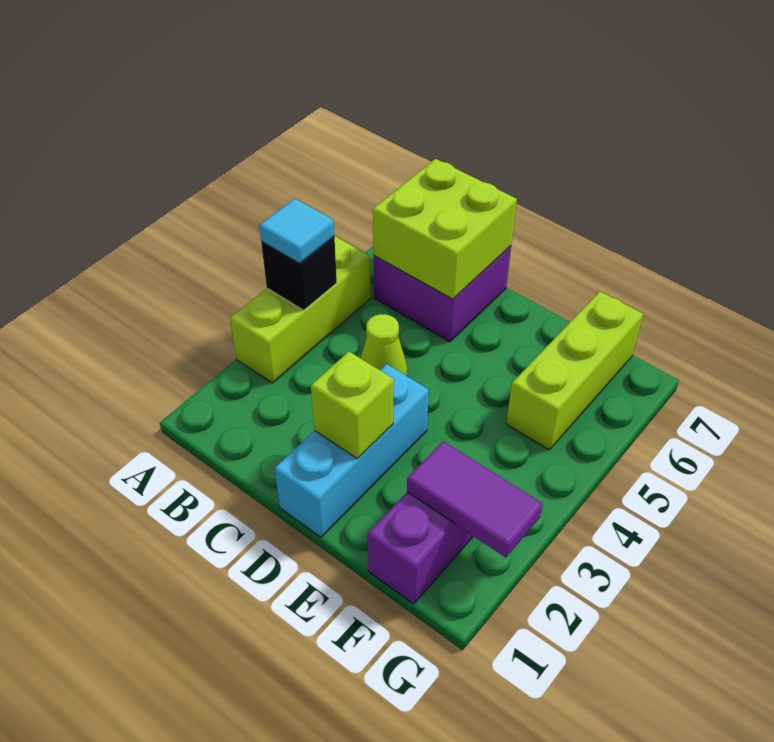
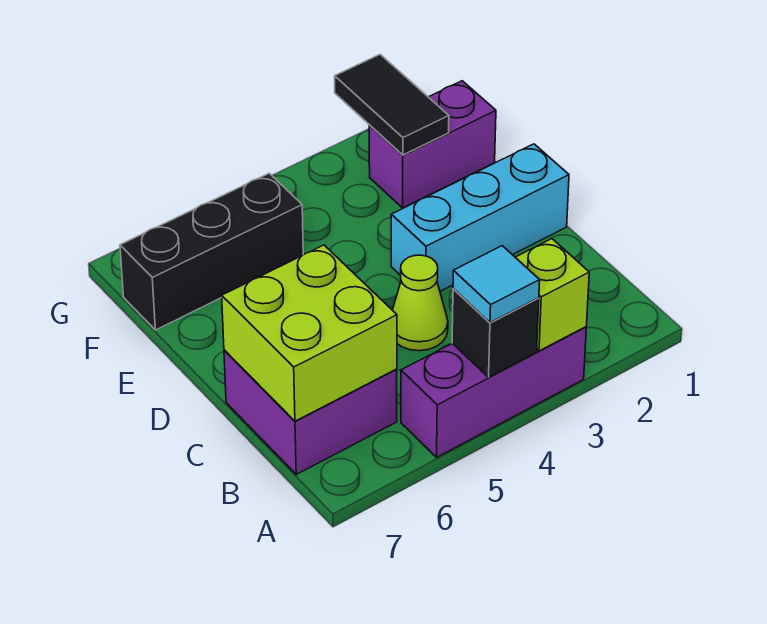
lime 1x3 brick [230,236,371,383] -> purple 1x3 brick [401,327,586,457]
lime 1x1 brick [311,352,394,458] -> lime 1x1 brick moved to [515,239,589,351]
purple 1x2 tile [407,441,543,558] -> black 1x2 tile [335,55,449,155]
lime 1x3 brick [506,292,643,450] -> black 1x3 brick [120,173,303,330]

